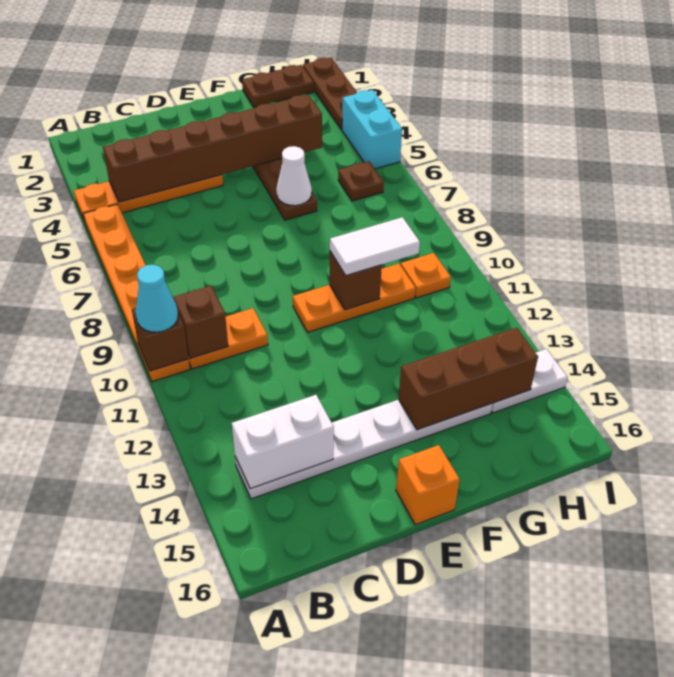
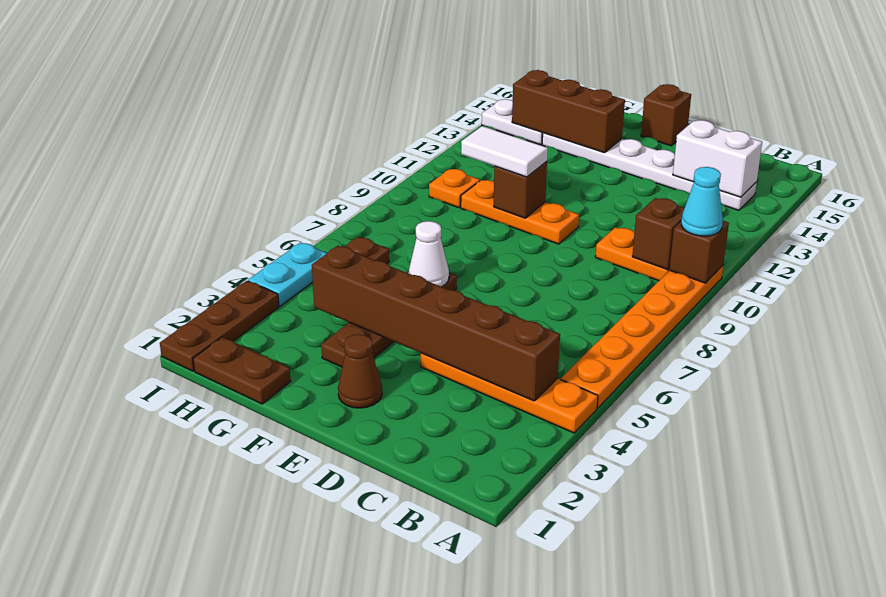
none -> brown 1x1 cone [338,334,382,408]
orange 1x1 brick [396,445,460,525] -> brown 1x1 brick [641,84,691,146]
cyan 1x2 brick [342,90,402,169] -> cyan 1x2 plate [248,242,327,306]

